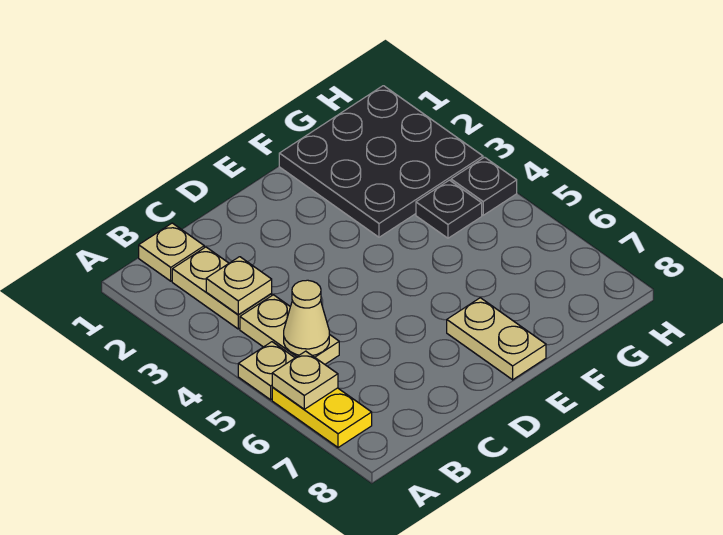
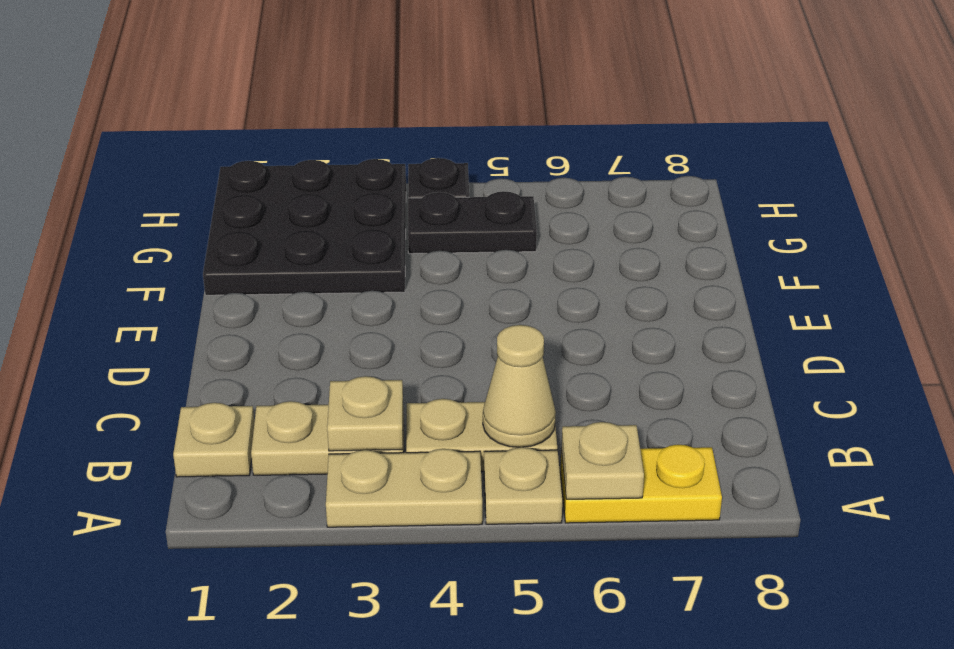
tan 1x2 plate [447,298,546,380] -> tan 1x2 plate moved to [326,449,482,527]
black 1x1 plate [416,180,482,238] -> black 1x2 plate [408,191,537,254]

